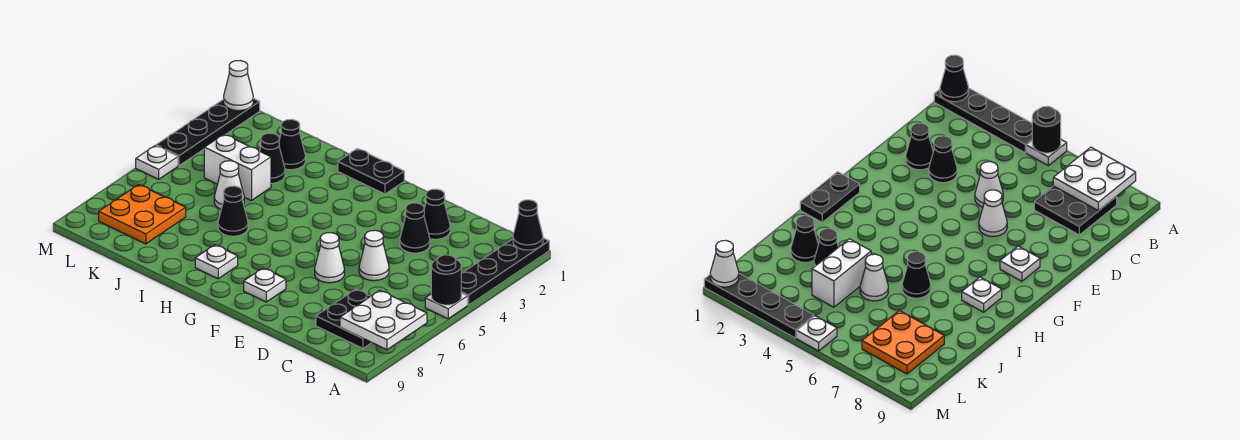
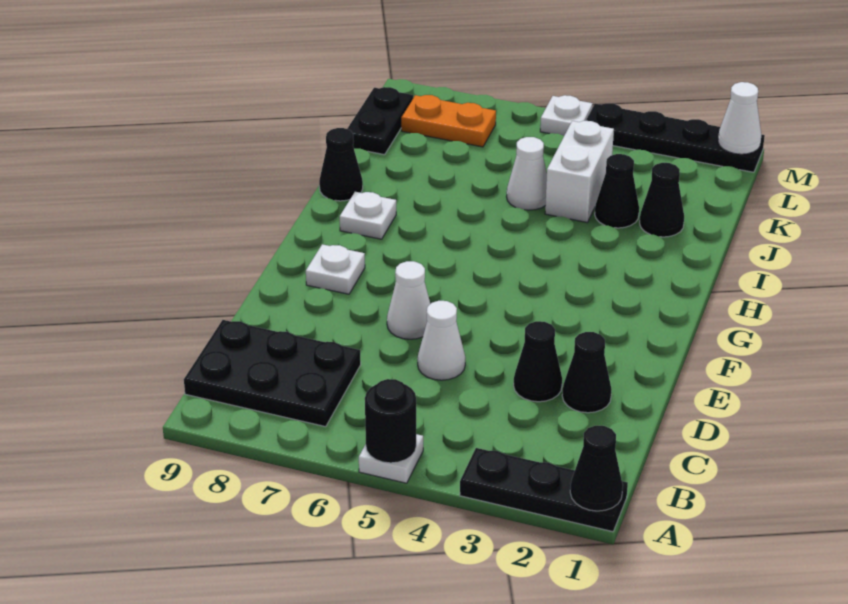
black 1x4 plate [461,238,549,305] -> black 1x3 plate [460,448,628,532]
white 2x2 plate [340,291,427,350] -> none
black 2x2 plate [316,289,372,348] -> black 2x3 plate [184,320,361,427]
black 1x2 plate [338,149,404,194] -> black 1x2 plate moved to [347,87,413,155]
black 1x1 cone [218,186,248,236] -> black 1x1 cone moved to [319,128,363,201]
orange 2x2 plate [99,185,186,244] -> orange 1x2 plate [401,95,496,147]

